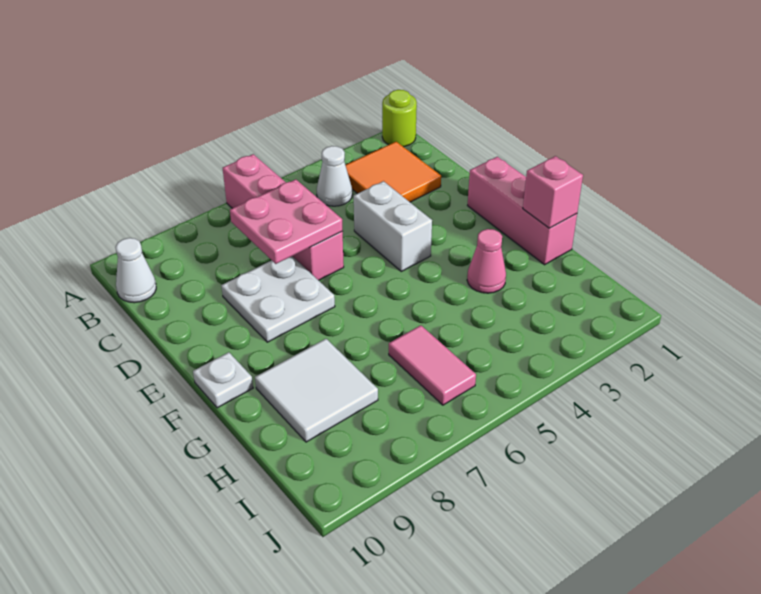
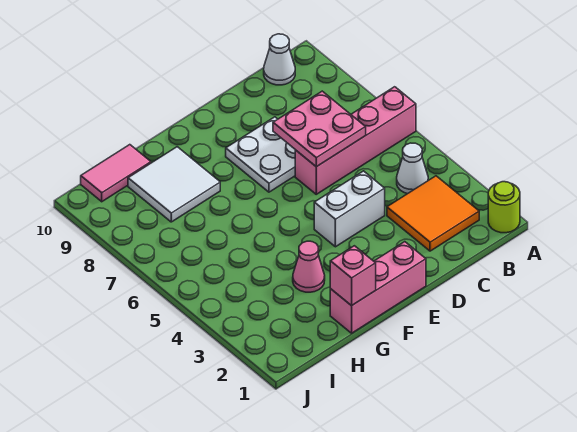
white 1x1 plate [193,352,253,408] -> none
pink 1x2 tile [389,325,476,405] -> pink 1x2 tile moved to [81,145,151,202]

